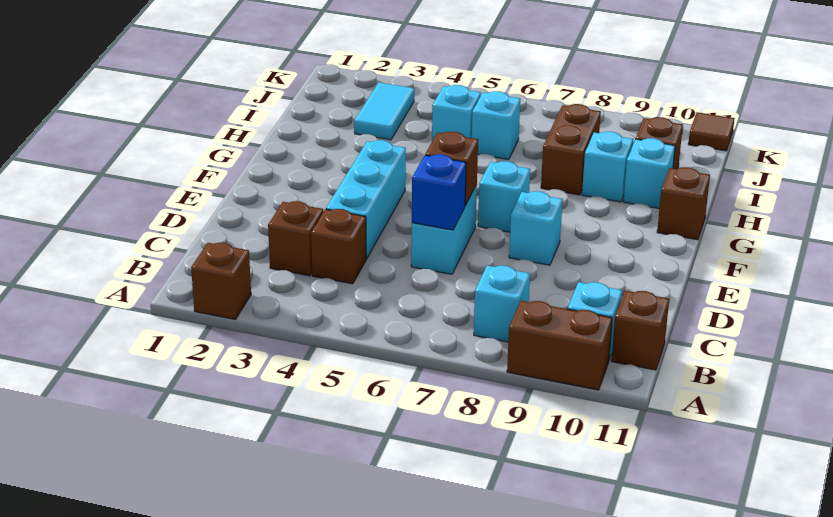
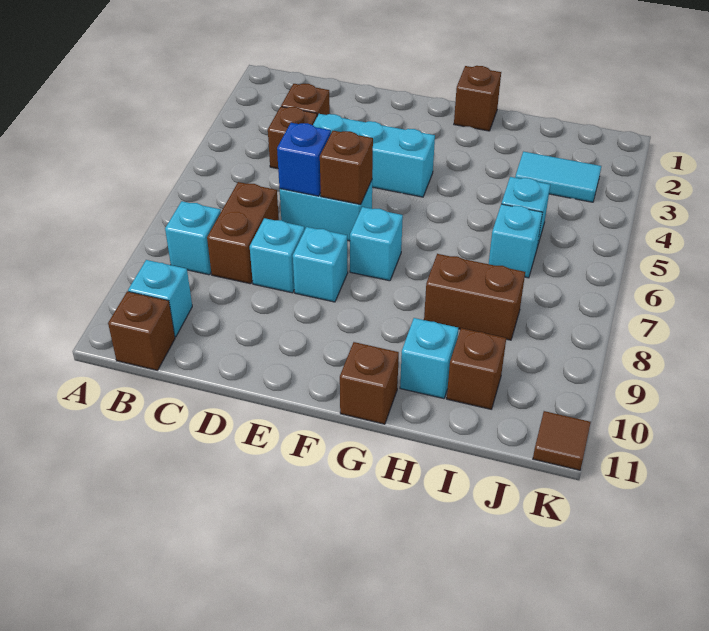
brown 1x1 brick [191,243,251,319] -> brown 1x1 brick moved to [454,66,501,131]
brown 1x2 brick [507,301,612,390] -> brown 1x2 brick moved to [207,182,279,284]
cyan 1x1 brick [582,131,633,202] -> cyan 1x1 brick moved to [250,218,305,293]

